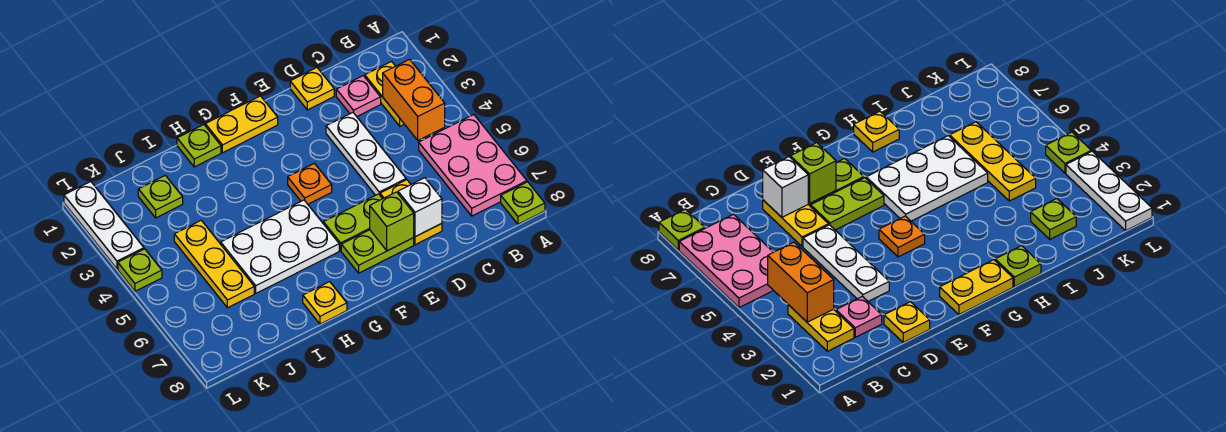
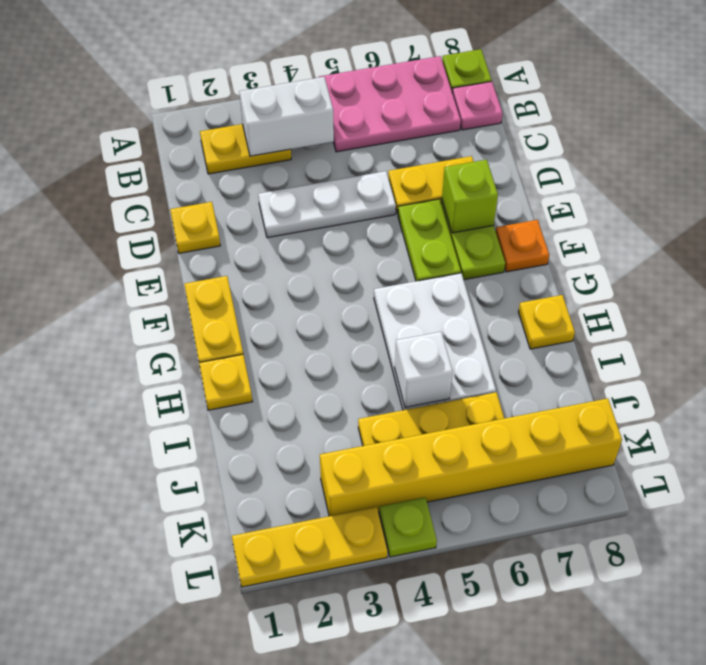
orange 1x2 brick [383,59,445,140] -> white 1x2 brick [239,77,334,156]
pink 1x1 plate [336,76,381,116] -> pink 1x1 plate moved to [452,81,502,130]
white 1x1 brick [398,178,442,237] -> white 1x1 brick moved to [395,332,453,407]
orange 1x1 plate [288,163,332,204] -> orange 1x1 plate moved to [496,220,549,272]
lime 1x1 plate [177,125,221,167] -> yellow 1x1 plate [199,354,253,410]
lime 1x1 plate [138,175,183,218] -> none
none -> yellow 1x6 brick [320,398,622,516]
white 1x3 plate [64,182,144,269] -> yellow 1x3 plate [232,507,388,587]

